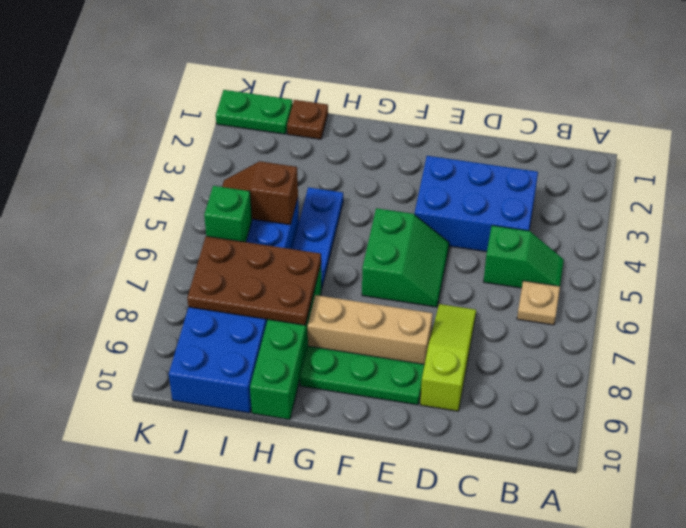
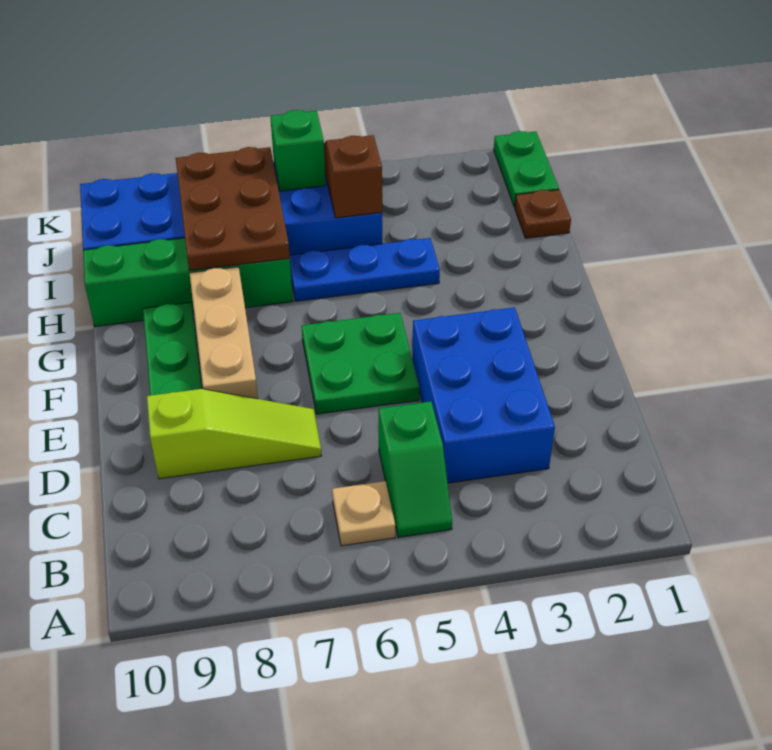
green 2x2 slope [362,208,449,307] -> green 2x2 plate [302,313,419,414]

